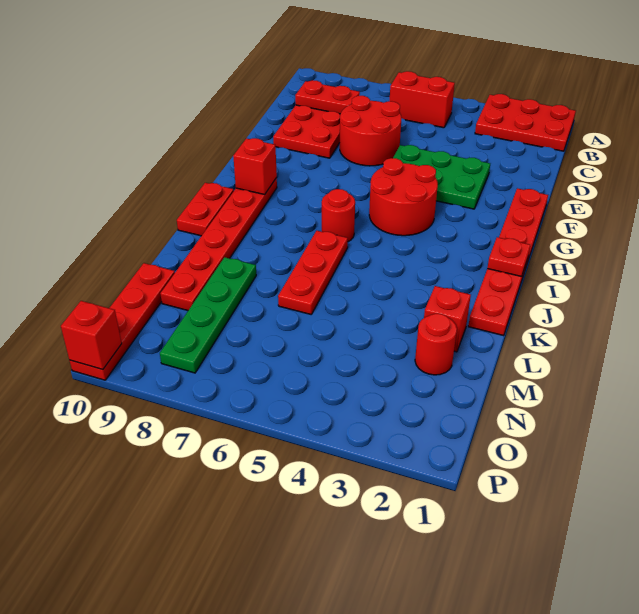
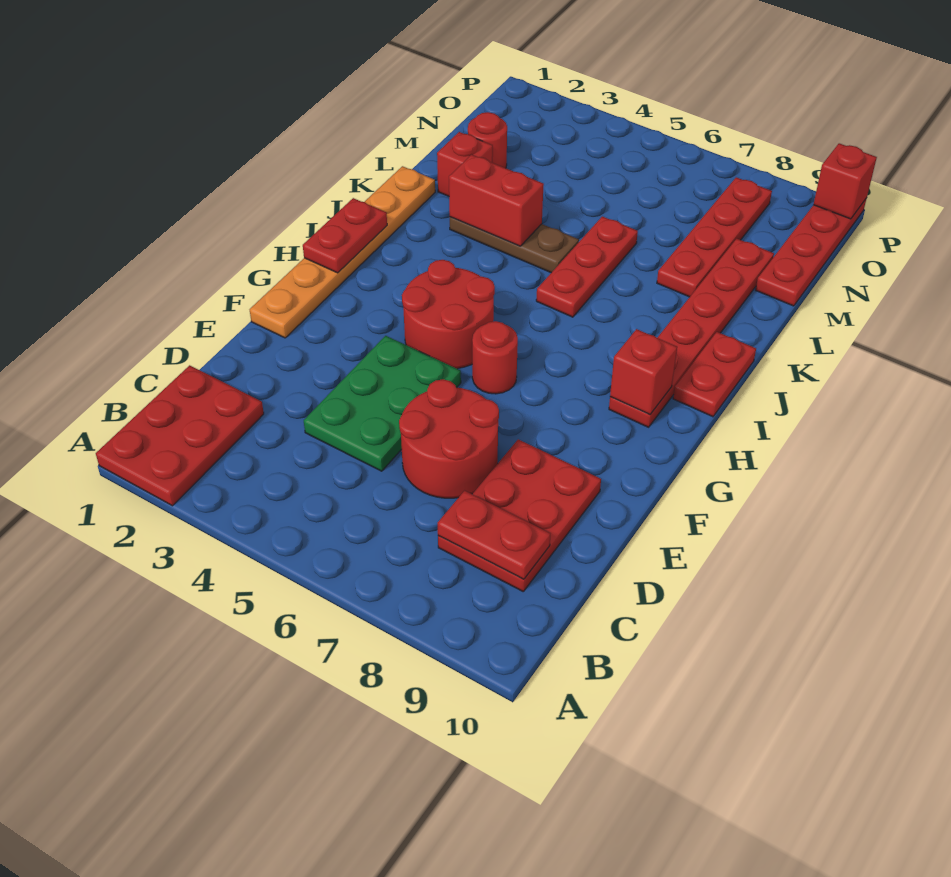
red 2x3 plate [475,94,576,151] -> red 2x3 plate turned to [96,365,264,506]
red 1x2 brick [390,71,455,128] -> red 1x2 brick moved to [449,155,544,246]
green 2x3 plate [393,145,490,209] -> green 2x3 plate turned to [304,336,461,471]
red 1x6 plate [468,188,548,336] -> orange 1x6 plate [250,166,435,338]
red 1x1 plate [487,237,530,277] -> red 1x2 plate [303,198,387,273]
red 1x1 round brick [322,189,355,242] -> red 1x1 round brick moved to [472,321,518,394]
none -> brown 1x3 plate [450,217,579,273]
green 1x4 plate [160,257,256,373] -> red 1x4 plate [657,177,772,297]

